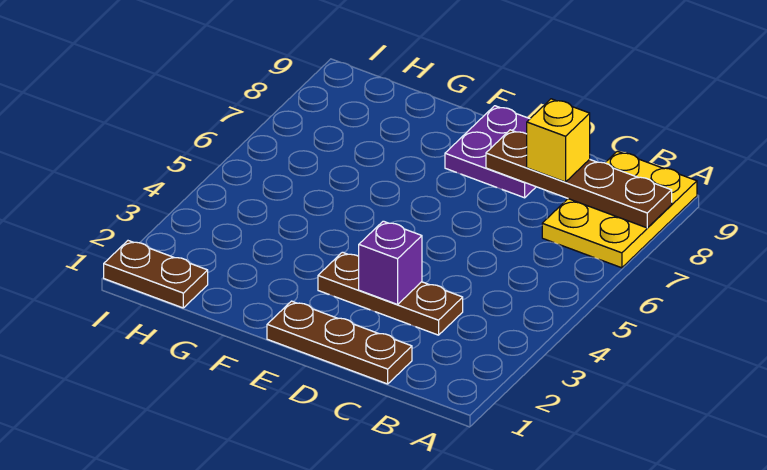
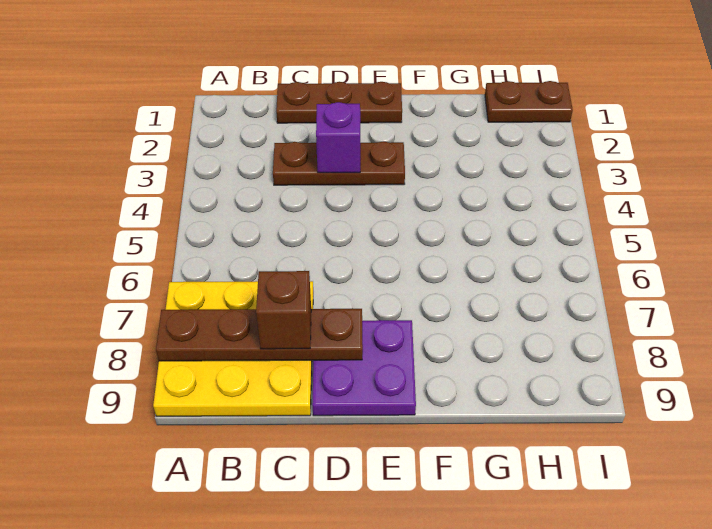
yellow 2x3 plate [542,151,697,268] -> yellow 3x3 plate [153,281,313,416]
yellow 1x1 brick [527,99,590,182] -> brown 1x1 brick [256,271,311,349]

